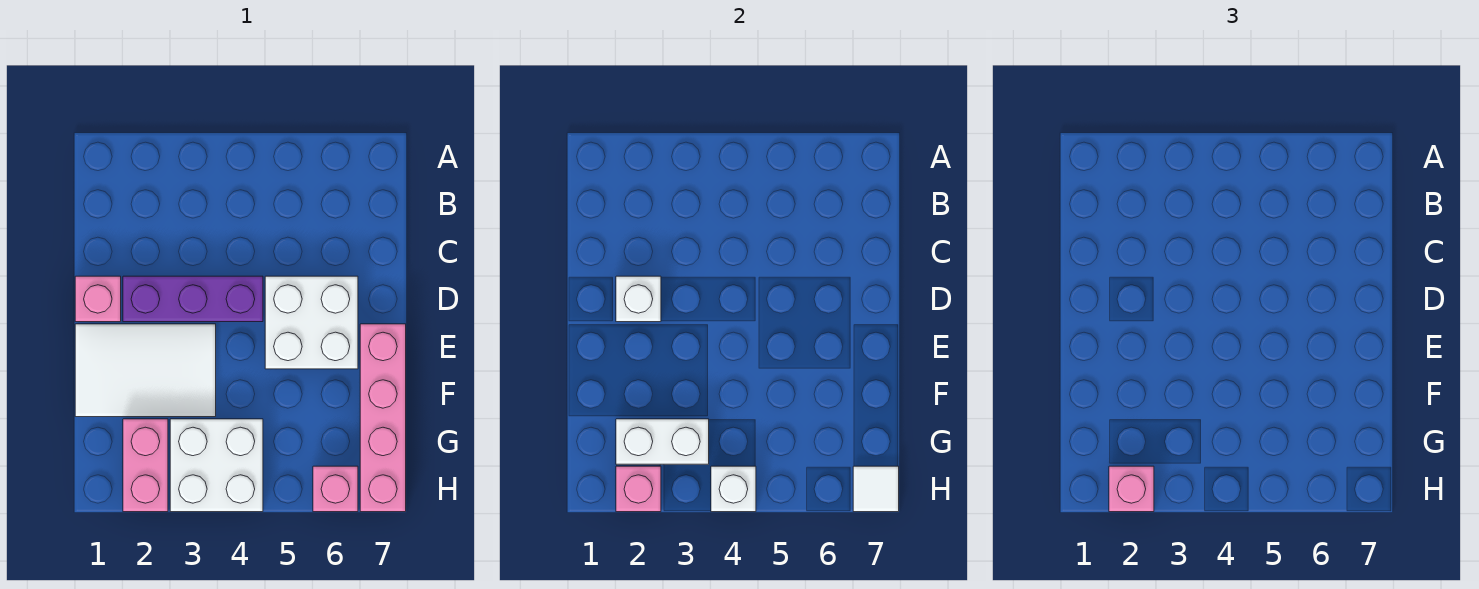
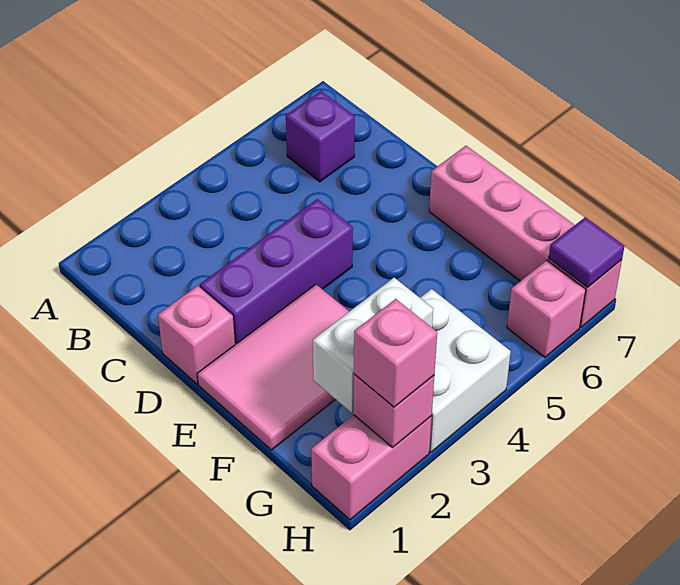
none -> purple 1x1 brick [286,91,355,182]
white 1x1 brick [616,276,661,322] -> none
white 2x2 brick [265,276,358,369] -> none
white 2x3 tile [75,324,216,417] -> pink 2x3 tile [197,284,349,450]
pink 1x2 brick [123,419,168,512] -> pink 1x2 brick turned to [311,415,432,520]
white 1x1 brick [711,466,756,512] -> none
white 1x1 tile [853,466,899,512] -> purple 1x1 tile [549,217,624,287]

